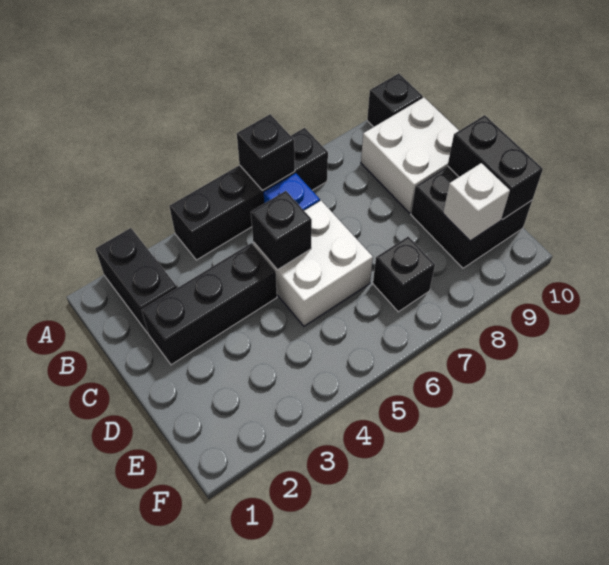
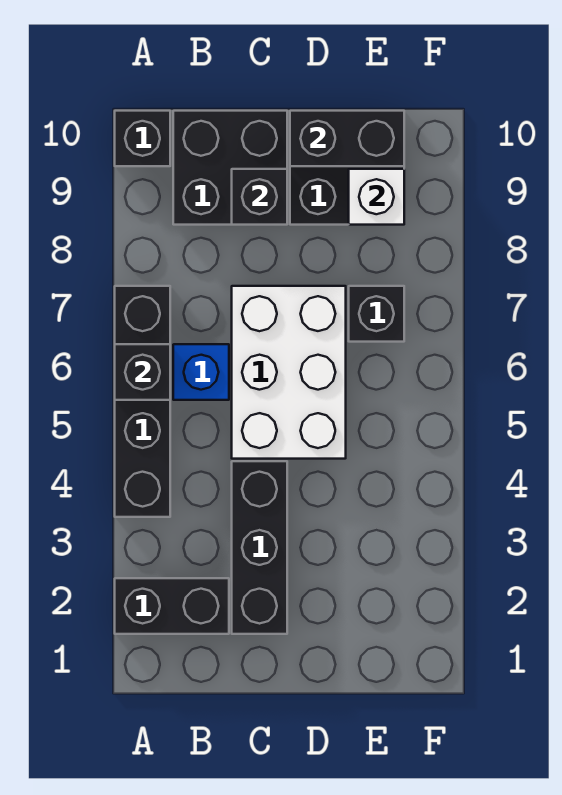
white 2x2 brick [361,98,459,213] -> black 2x2 brick [173,111,287,225]
white 2x2 brick [253,201,373,326] -> white 2x3 brick [232,286,346,459]
black 1x1 brick [251,191,312,270] -> black 1x1 brick moved to [232,169,287,225]

